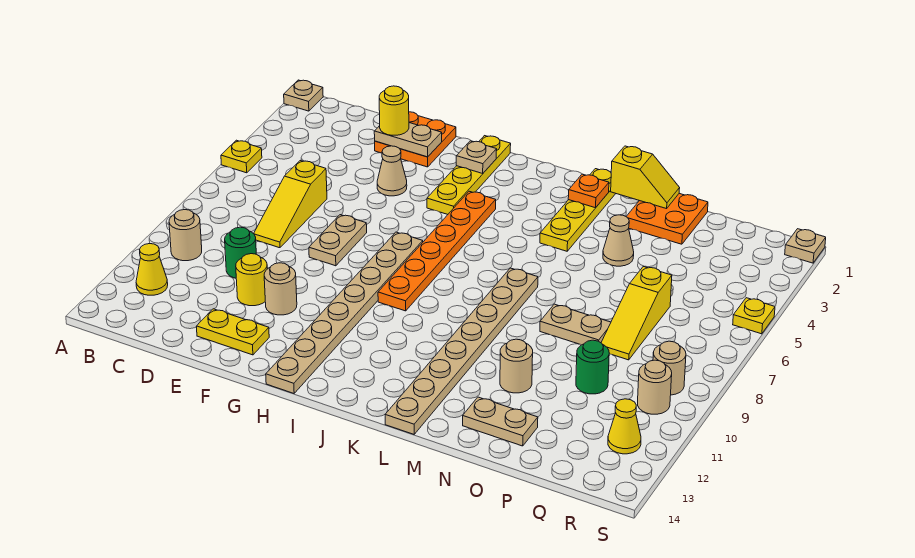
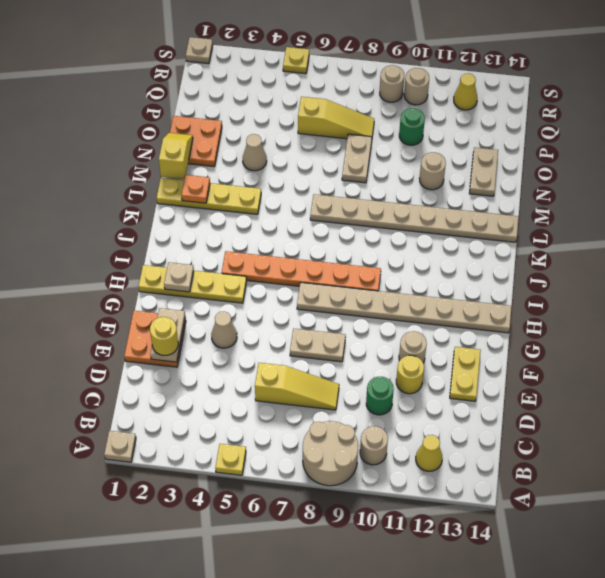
none -> tan 2x2 round brick [303,421,358,486]

